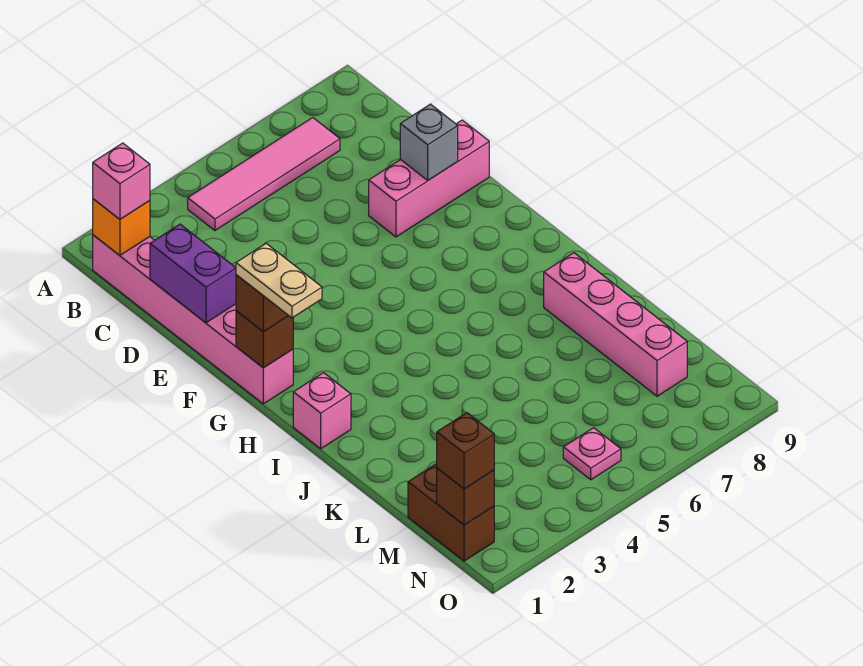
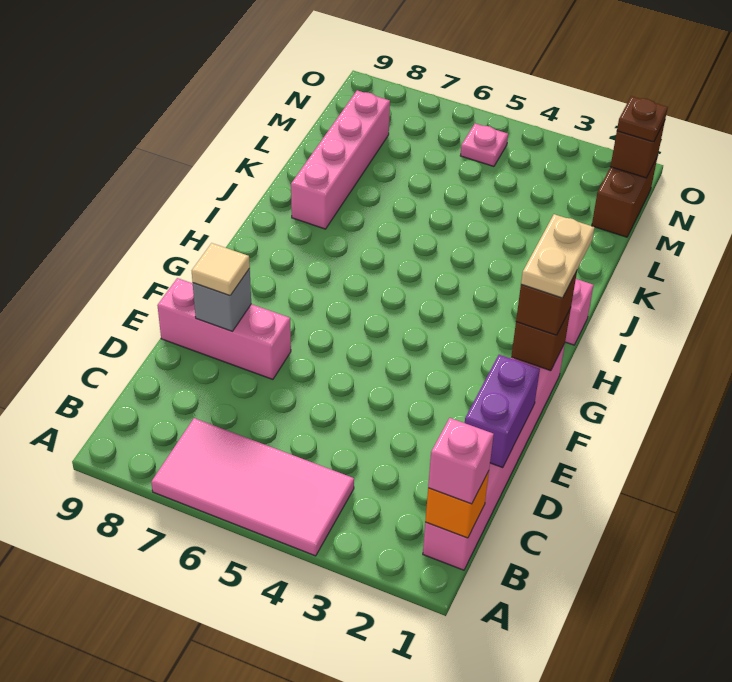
pink 1x4 tile [188,118,340,231] -> pink 2x4 tile [151,418,354,556]
none -> tan 1x1 tile [192,243,250,296]
brown 1x1 brick [437,413,494,489] -> brown 1x1 plate [617,96,668,142]

